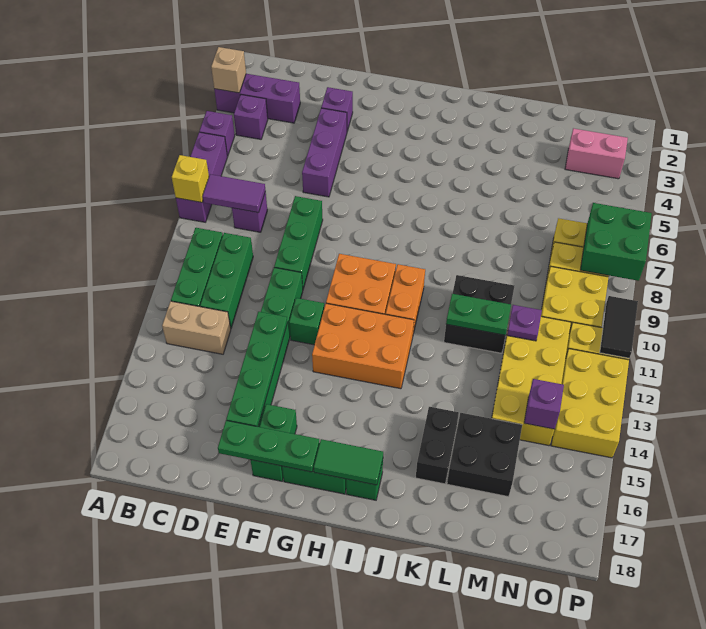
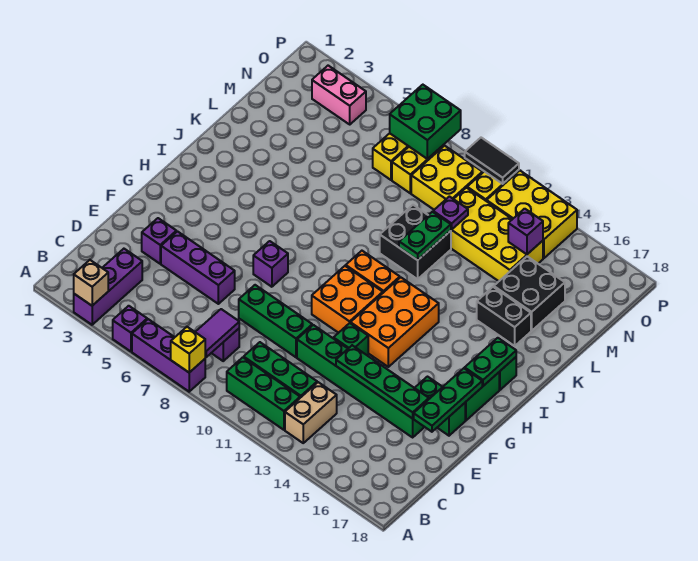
purple 1x1 brick [234,95,268,139] -> purple 1x1 brick moved to [253,241,288,287]
green 1x2 tile [314,439,383,485] -> green 1x2 plate [465,338,516,386]
pink 1x2 brick [565,128,628,179] -> pink 1x2 brick turned to [312,66,366,124]

